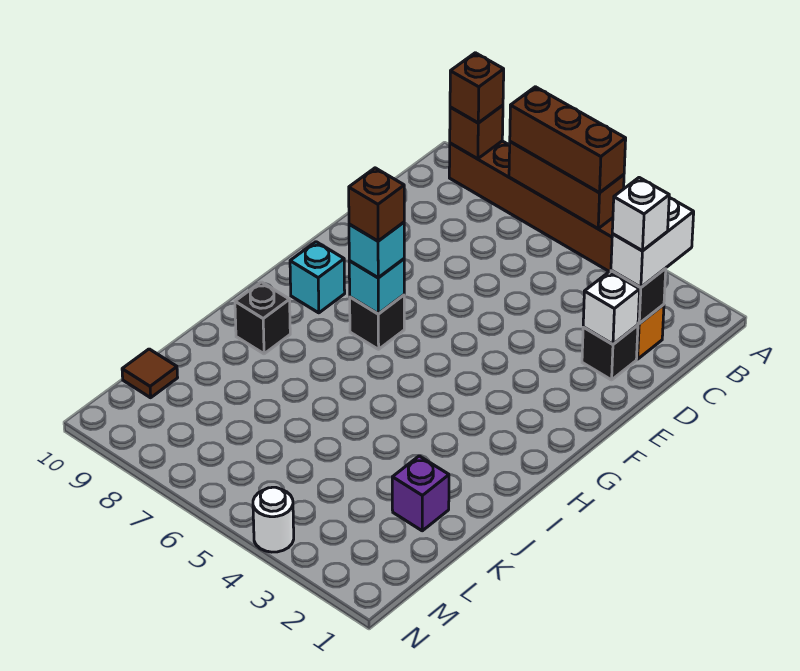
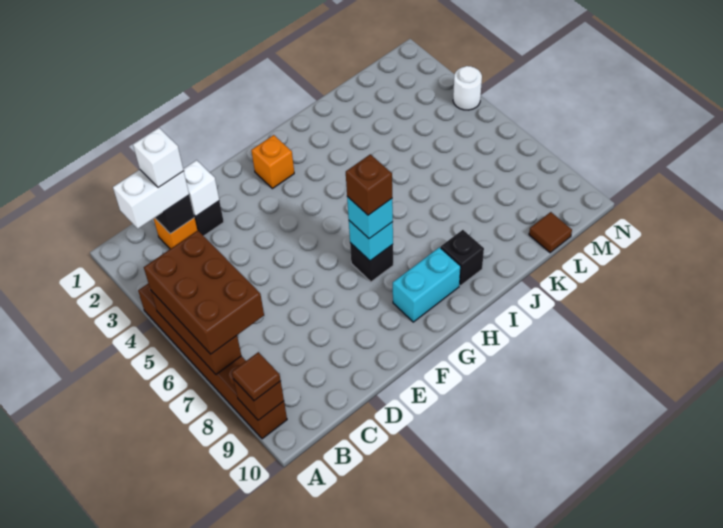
brown 1x3 brick [510,87,626,193] -> brown 2x3 brick [144,230,264,354]
brown 1x1 brick [450,53,504,123] -> brown 1x1 tile [232,352,281,401]
none -> orange 1x1 brick [251,135,294,189]
cyan 1x1 brick [290,242,345,313] -> cyan 1x2 brick [393,247,461,322]
purple 1x1 brick [392,456,449,531] -> none

